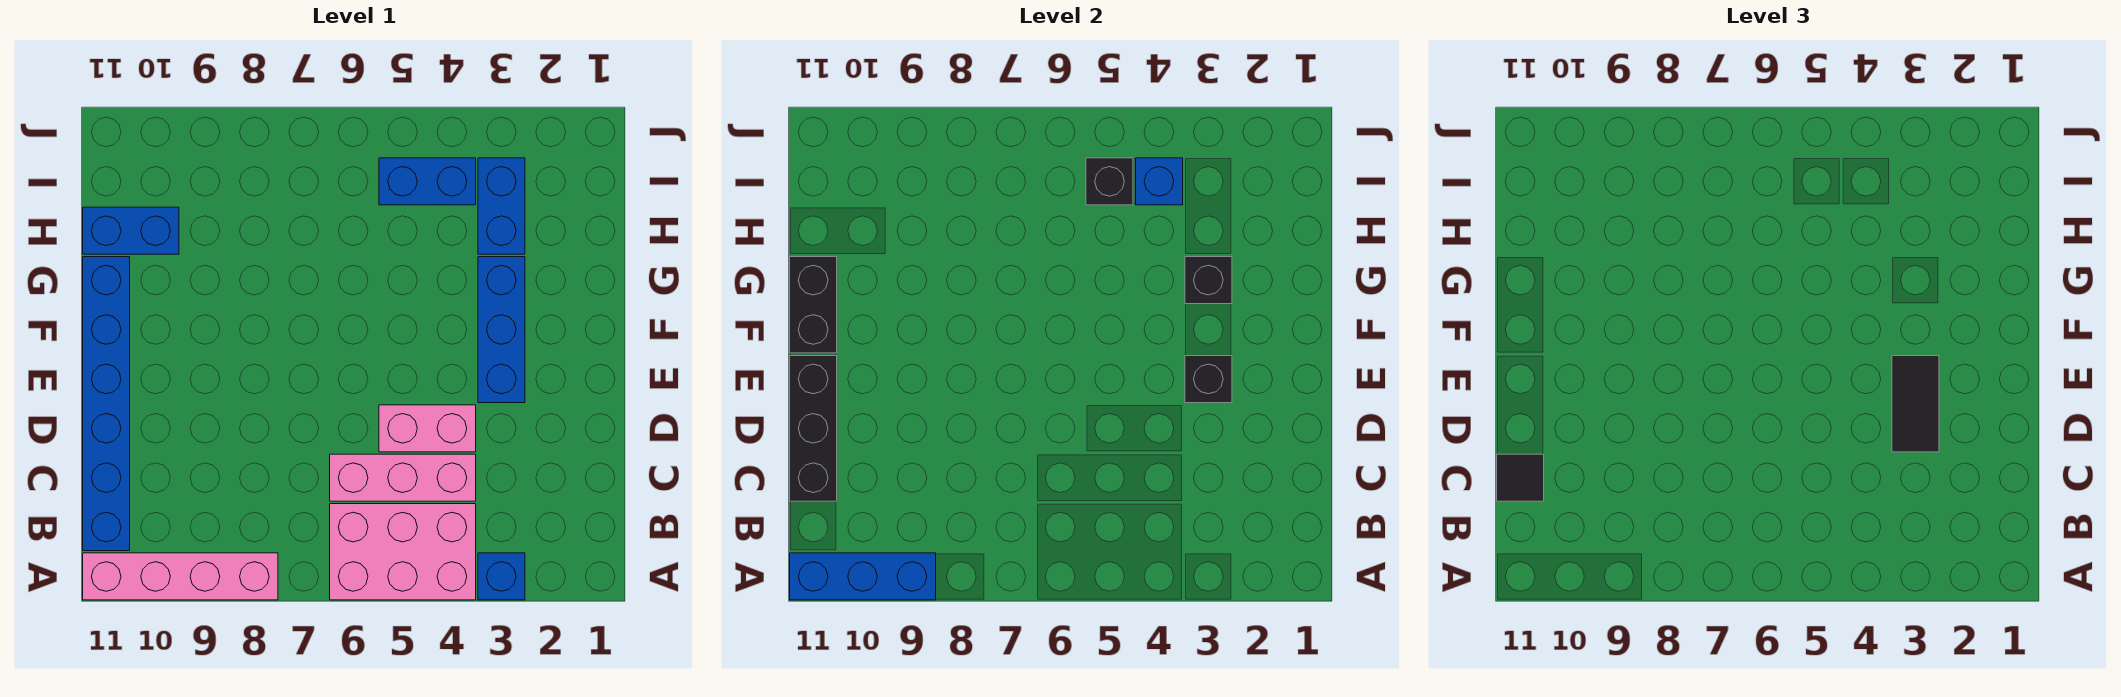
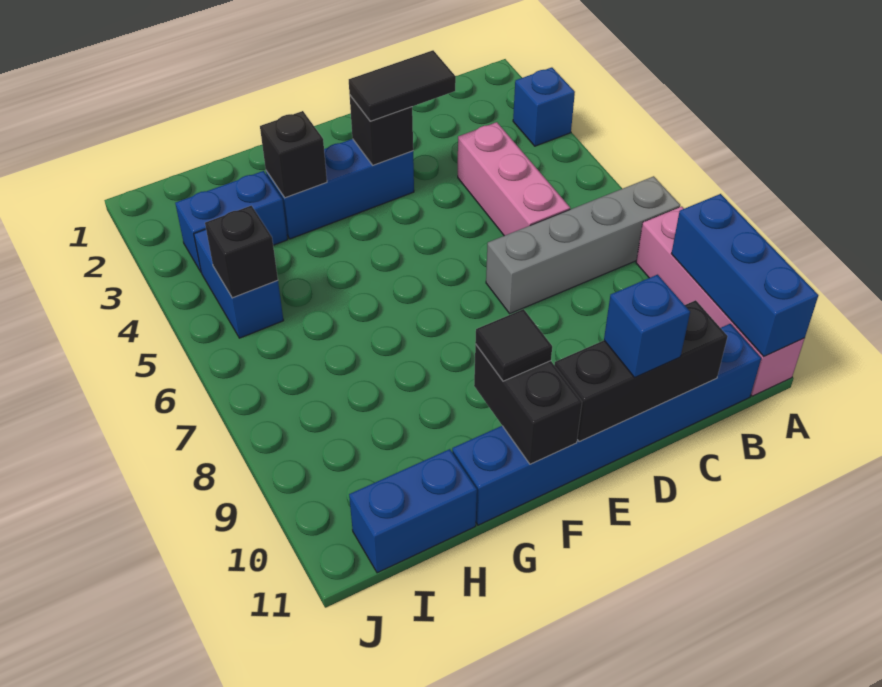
pink 2x3 brick [330,504,476,600] -> none
none -> grey 1x4 brick [486,176,680,314]
black 1x1 tile [1497,454,1544,501] -> black 1x1 tile moved to [475,309,552,381]
pink 1x2 brick [379,405,476,452] -> none
black 1x2 brick [790,257,837,353] -> black 1x2 brick turned to [474,344,582,464]
blue 1x2 brick [83,207,179,254] -> blue 1x2 brick turned to [349,449,477,573]
blue 1x1 brick [1136,158,1183,205] -> blue 1x1 brick moved to [604,275,690,377]

